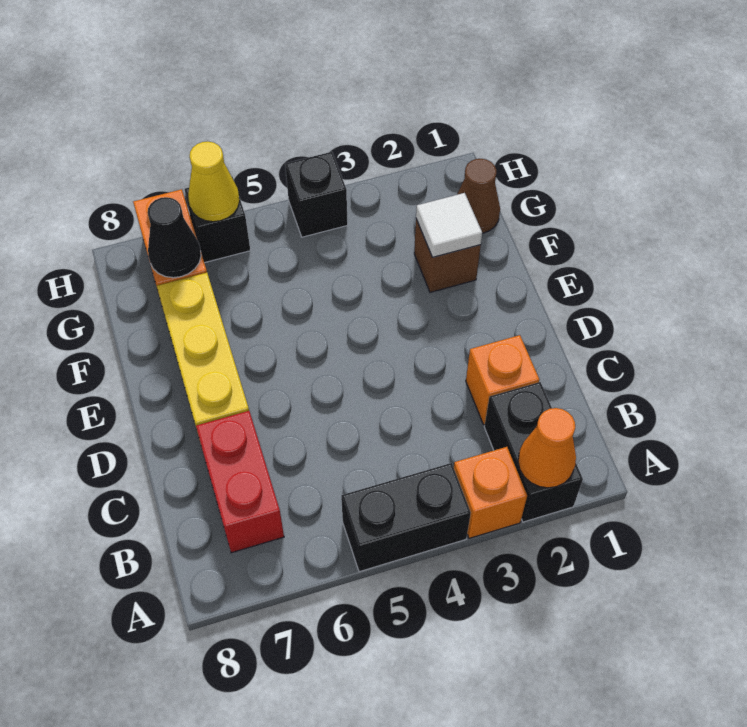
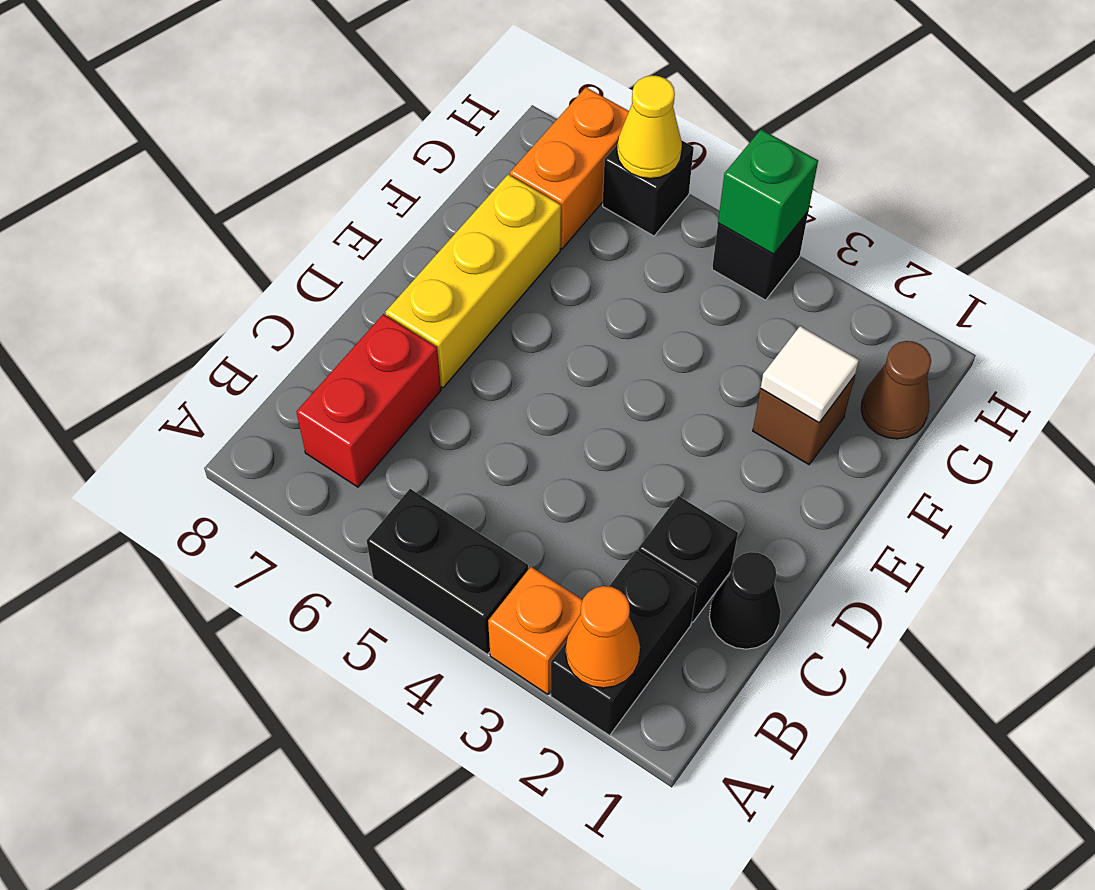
orange 1x1 brick [466,335,539,425] -> black 1x1 brick [638,496,738,622]
black 1x1 cone [147,197,201,278] -> black 1x1 cone moved to [709,552,781,649]
none -> green 1x1 brick [718,129,818,254]

